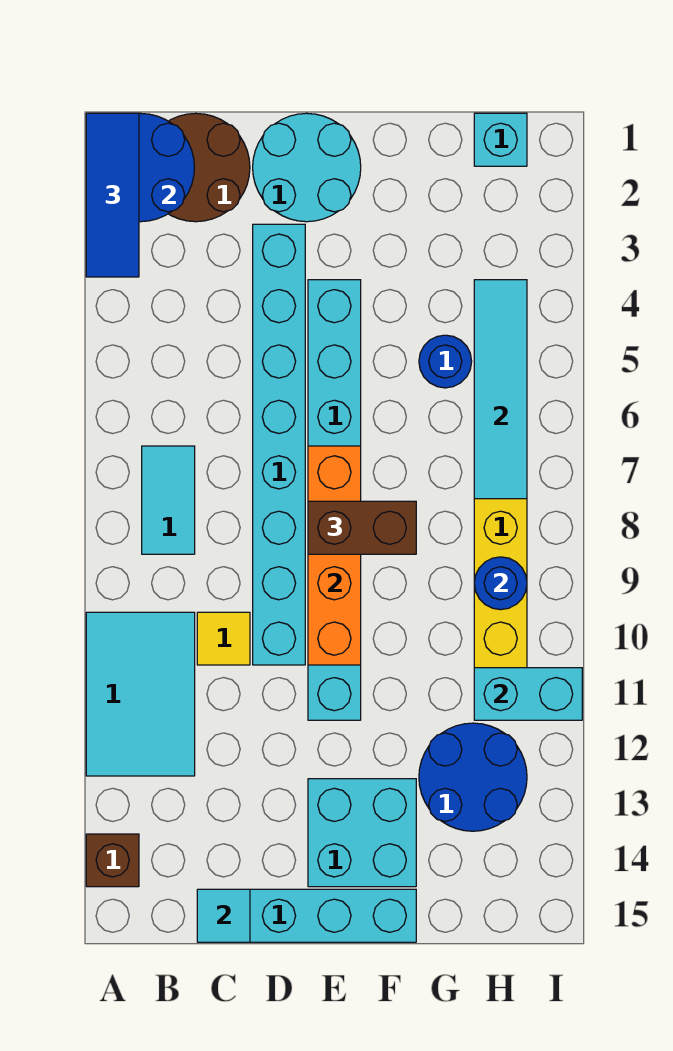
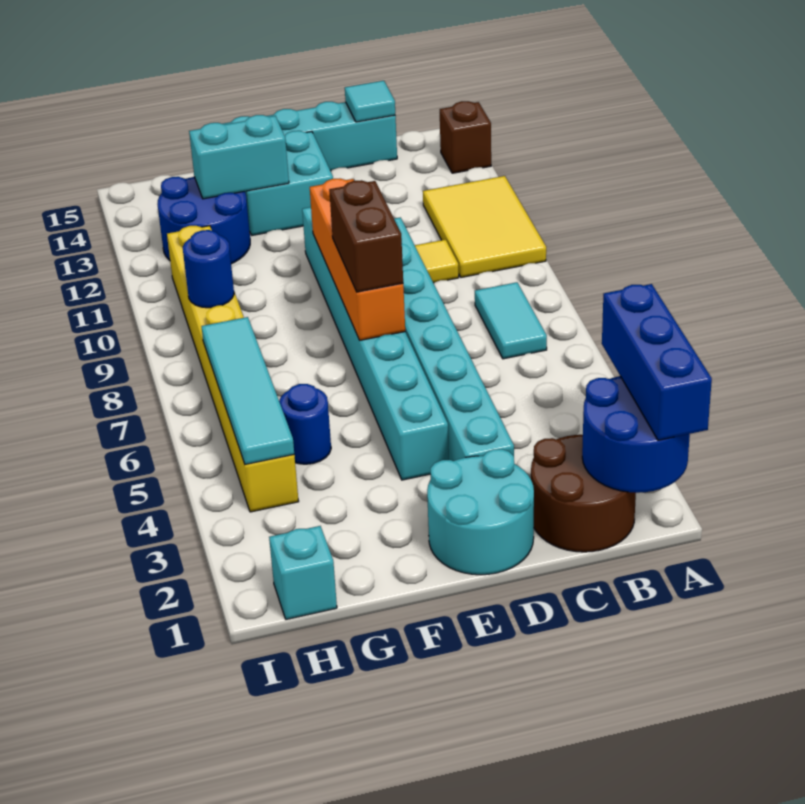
blue 1x3 tile [86,113,139,277] -> blue 1x3 brick [602,284,712,440]
cyan 2x3 tile [86,612,195,776] -> yellow 2x3 tile [423,176,546,277]
brown 1x2 brick [308,501,416,554] -> brown 1x2 brick turned to [329,180,403,292]
cyan 1x2 brick [474,668,582,720] -> cyan 1x2 brick moved to [189,115,289,199]

